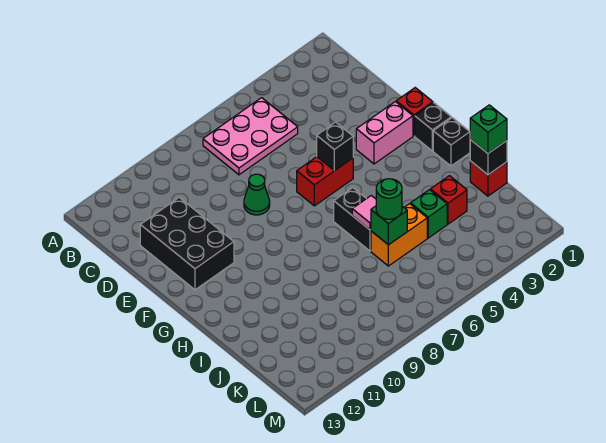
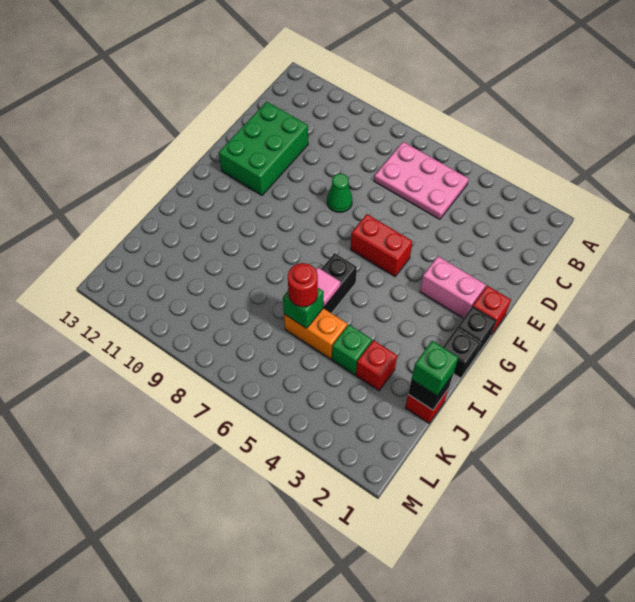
black 2x3 brick [140,197,234,290] -> green 2x3 brick [219,102,308,195]
black 1x1 brick [317,122,353,171] -> none
green 1x1 round brick [376,179,402,219] -> red 1x1 round brick [288,263,318,307]

